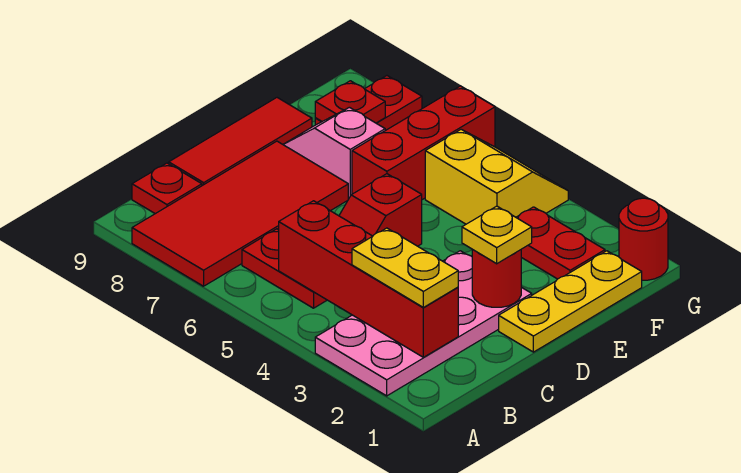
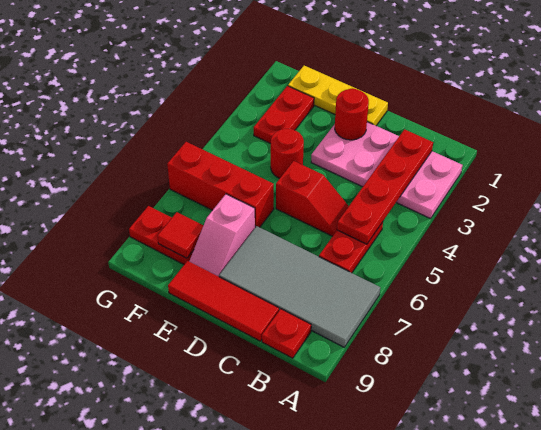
red 2x4 tile [132,141,348,286] -> grey 2x4 tile [219,226,380,347]
red 1x4 brick [279,201,458,357] -> red 1x4 plate [337,129,433,244]
yellow 1x2 plate [352,228,458,307] -> none
yellow 1x1 plate [462,206,532,264] -> none
yellow 2x2 slope [425,129,568,224] -> none
red 1x1 plate [315,81,385,123] -> red 1x1 tile [158,212,203,258]
red 1x1 round brick [619,198,668,280] -> red 1x1 round brick moved to [271,129,304,178]

